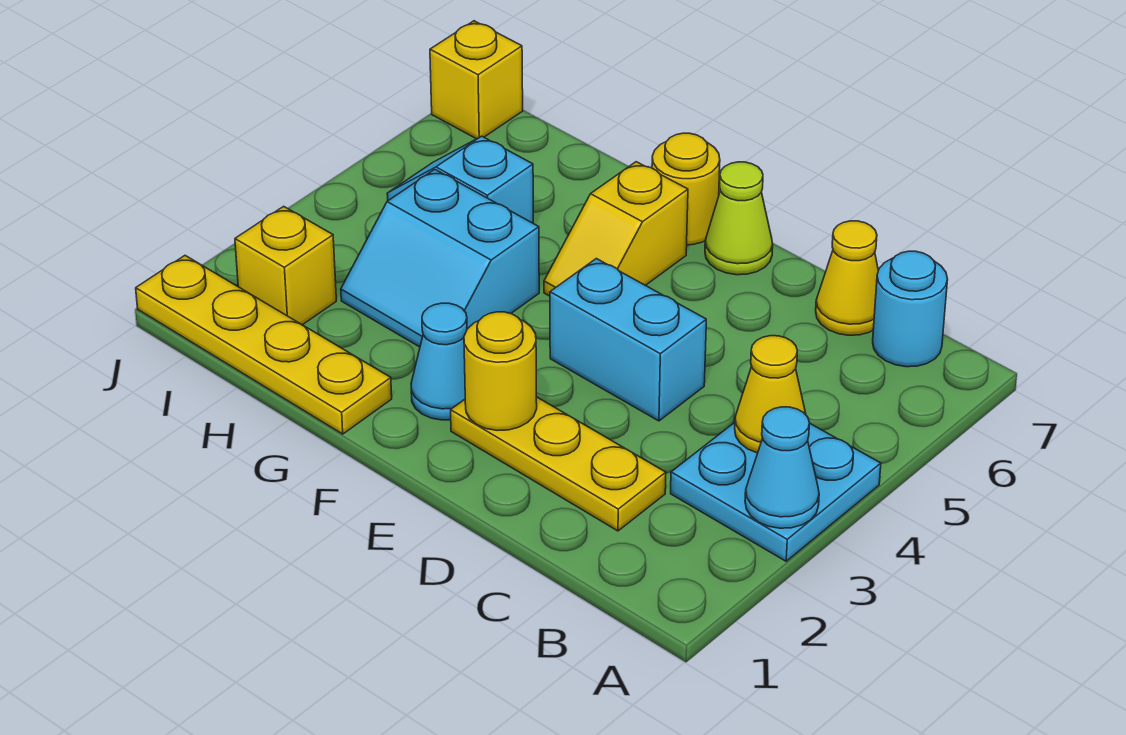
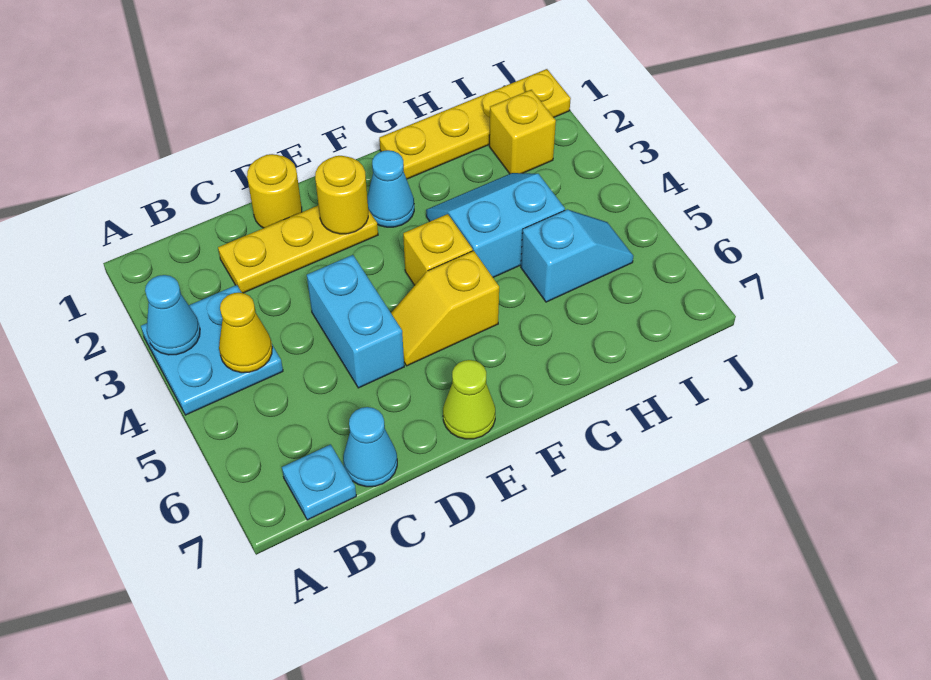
cyan 1x1 round brick [873,251,948,367] -> cyan 1x1 plate [282,444,356,520]
yellow 1x1 cone [816,221,878,335] -> cyan 1x1 cone [343,407,397,487]
cyan 1x2 brick [550,259,706,421] -> cyan 1x2 brick turned to [307,255,404,388]
yellow 1x2 slope [544,162,688,296] -> yellow 1x2 slope turned to [391,251,499,366]
yellow 1x1 round brick [652,133,720,245] -> yellow 1x1 round brick moved to [247,154,302,228]
yellow 1x1 brick [430,21,523,139] -> yellow 1x1 brick moved to [403,214,473,285]

